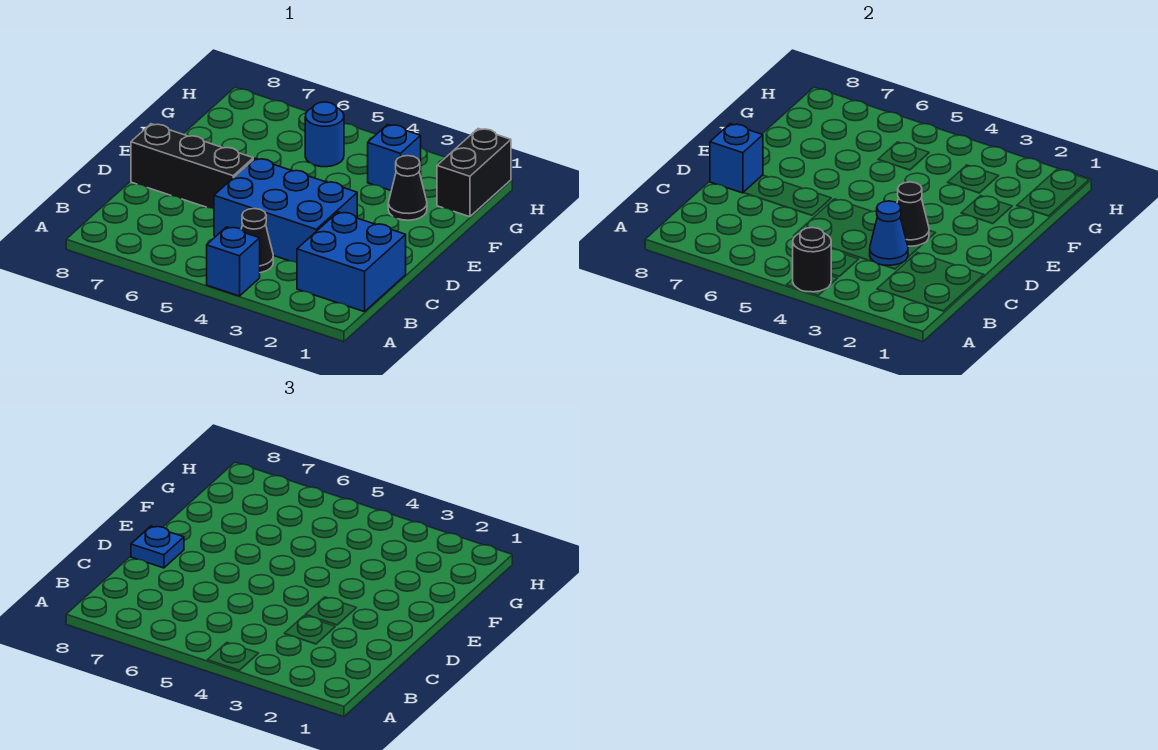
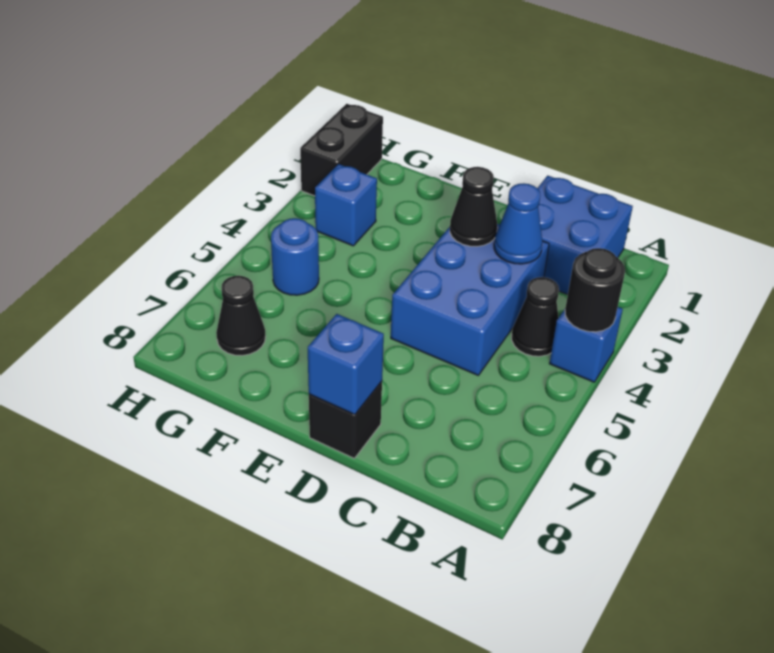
black 1x3 brick [131,124,253,209] -> black 1x1 brick [309,381,382,458]
blue 1x1 plate [131,526,184,568] -> none
black 1x1 cone [388,156,427,220] -> black 1x1 cone moved to [216,276,266,356]
black 1x2 brick [437,129,511,217] -> black 1x2 brick turned to [300,104,383,196]

